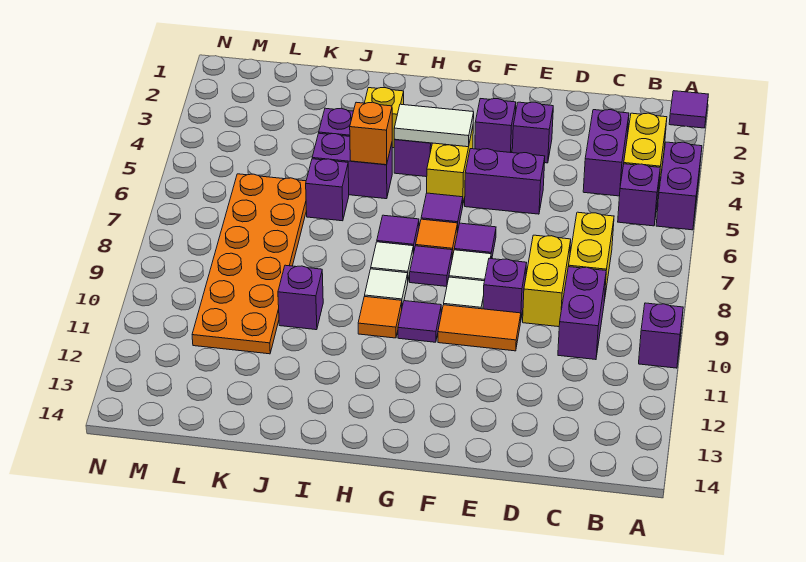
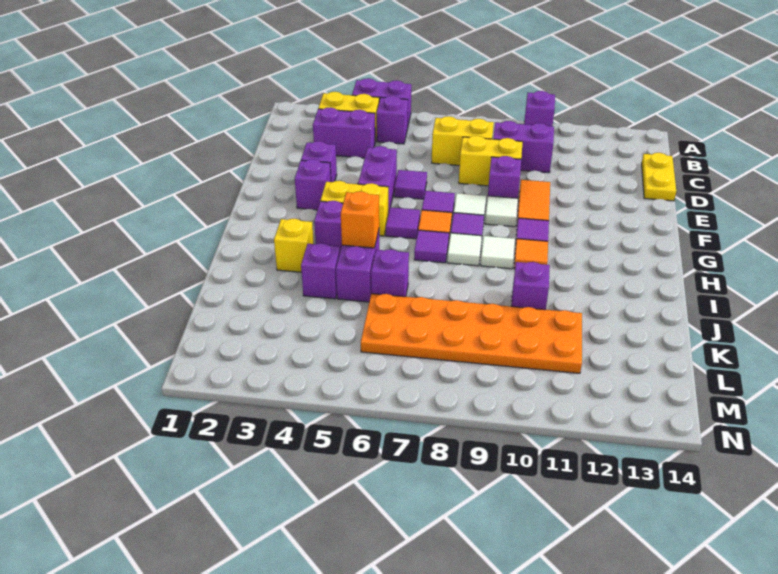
purple 1x1 tile [669,91,708,128] -> purple 1x1 tile moved to [394,170,427,199]
none -> yellow 1x2 plate [642,153,676,201]
white 1x2 tile [394,104,474,147] -> none

